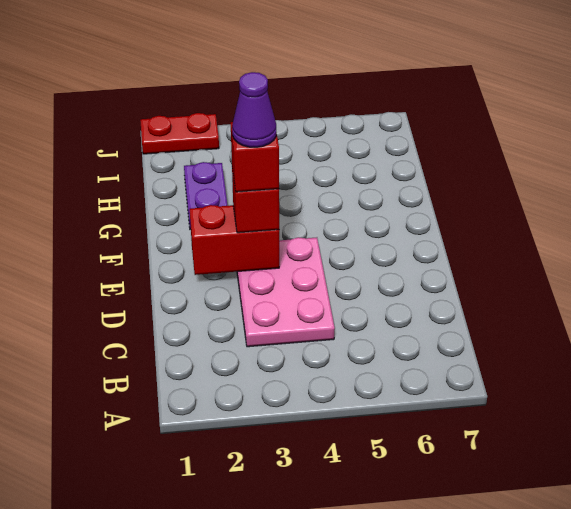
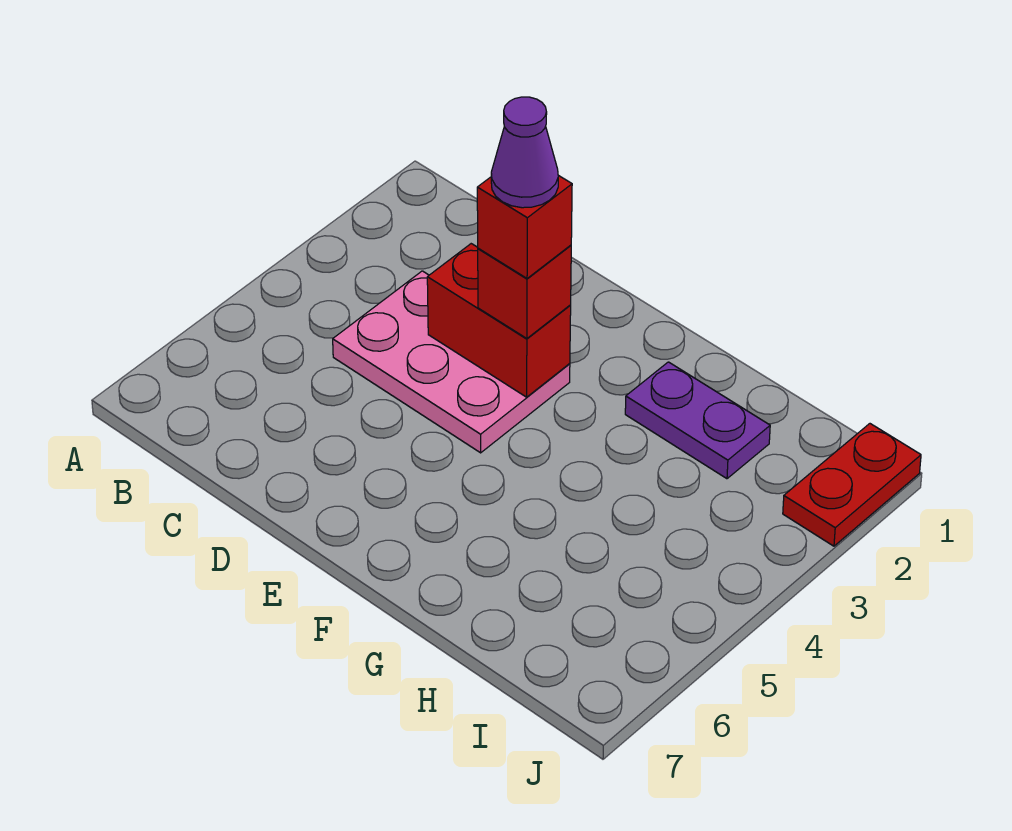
red 1x2 brick [190,205,279,275] -> red 1x2 brick turned to [427,244,571,397]

